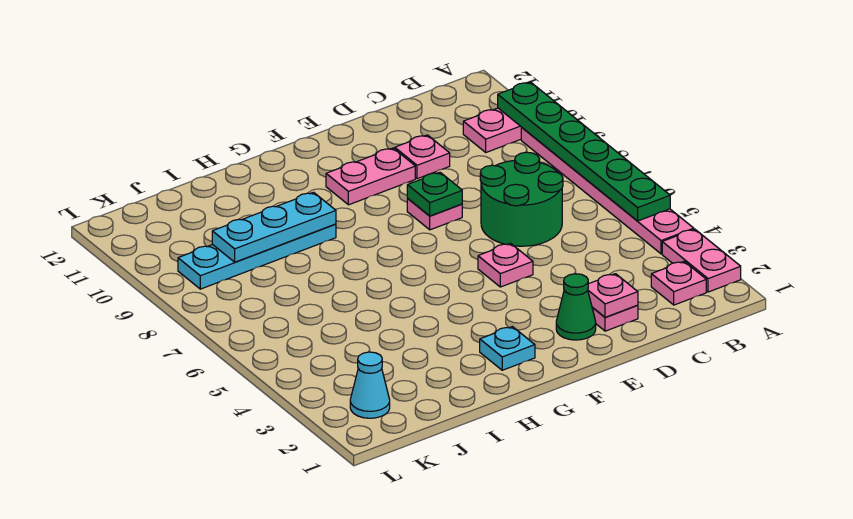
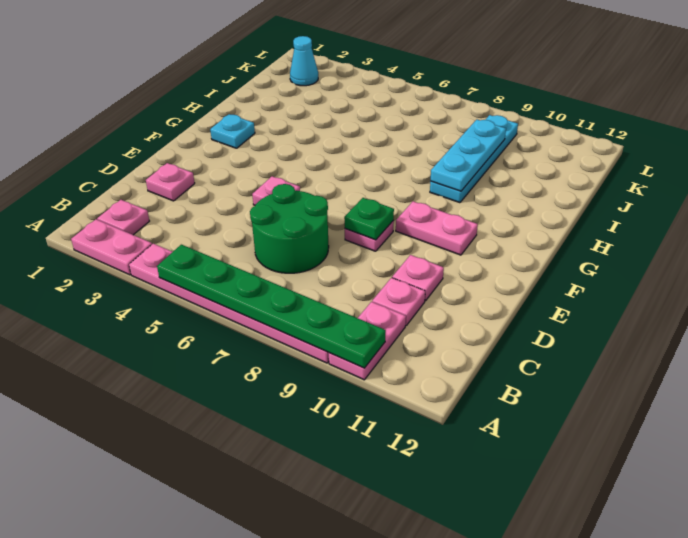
pink 1x1 plate [588,274,638,317] -> pink 1x1 plate moved to [372,278,425,325]
green 1x1 cone [556,274,596,340] -> none
pink 1x2 plate [326,148,415,205] -> pink 1x2 plate turned to [396,201,478,255]

